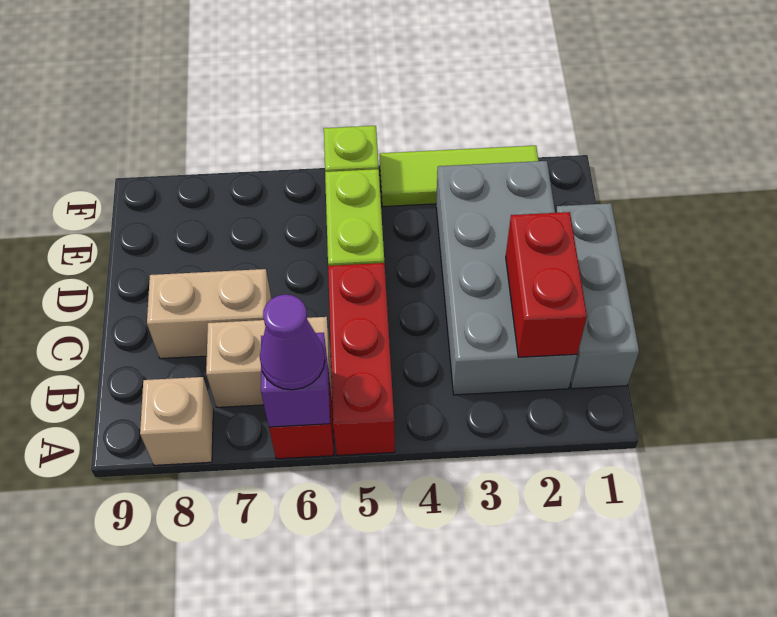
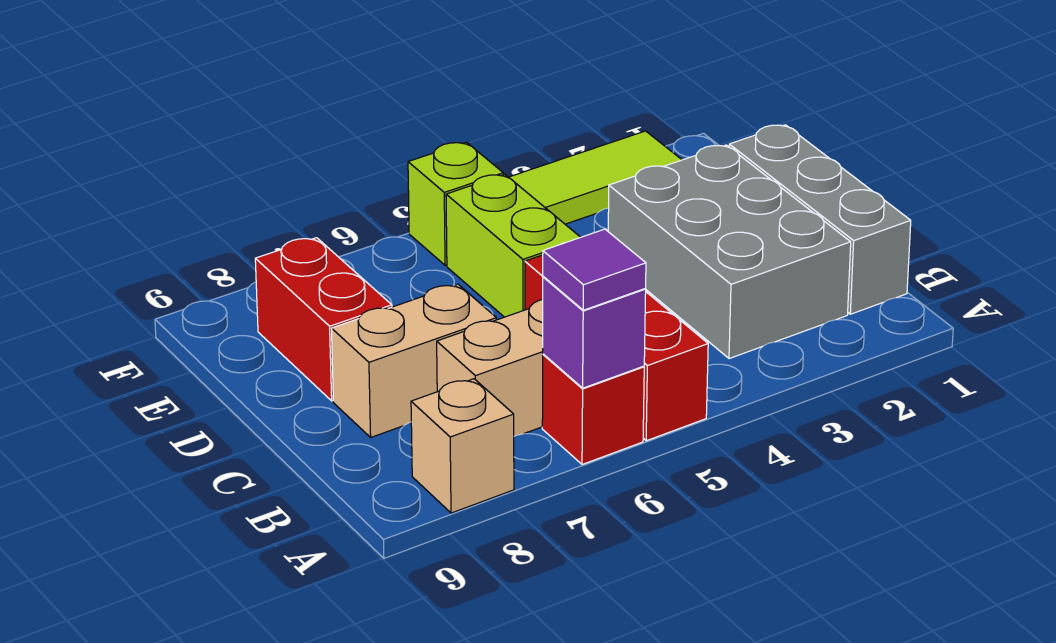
purple 1x1 cone [260,294,325,390] -> purple 1x1 tile [543,229,646,310]
grey 2x4 brick [436,161,577,395] -> grey 2x3 brick [608,145,851,359]
red 1x2 brick [506,212,587,357] -> red 1x2 brick moved to [255,238,392,401]

